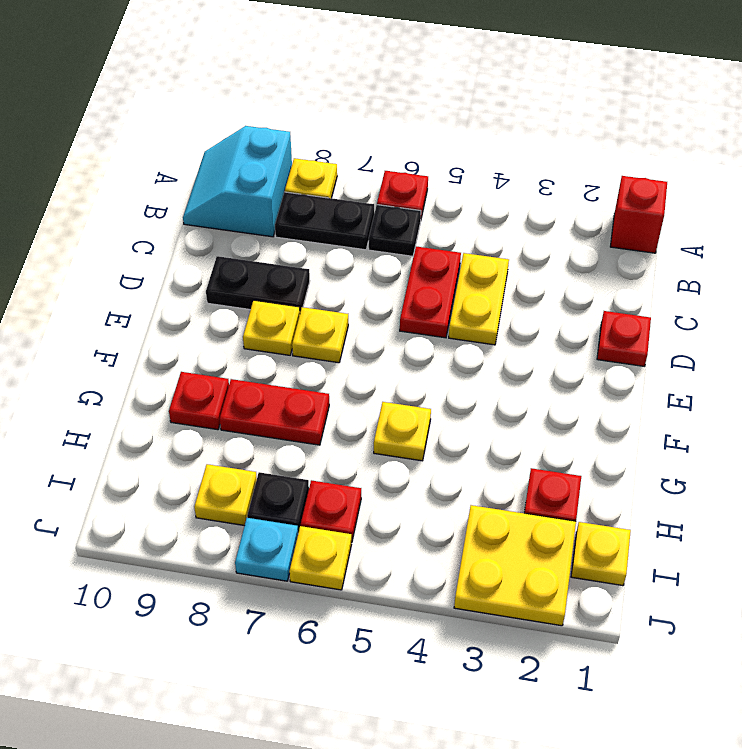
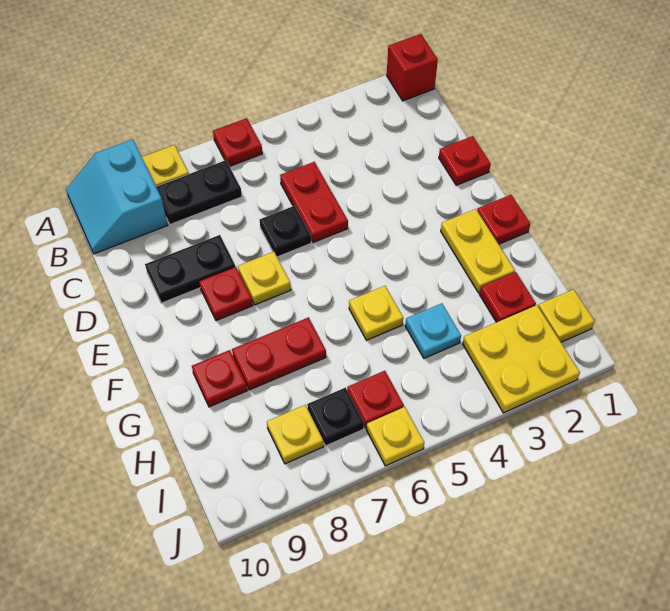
black 1x1 plate [369,205,421,256] -> black 1x1 plate moved to [260,206,311,257]
yellow 1x2 plate [449,253,509,345] -> yellow 1x2 plate moved to [441,209,515,293]
yellow 1x1 plate [243,300,300,355] -> red 1x1 plate [199,267,253,321]
none -> red 1x1 plate [477,195,530,244]
cyan 1x1 plate [235,518,298,581] -> cyan 1x1 plate moved to [405,303,461,358]

